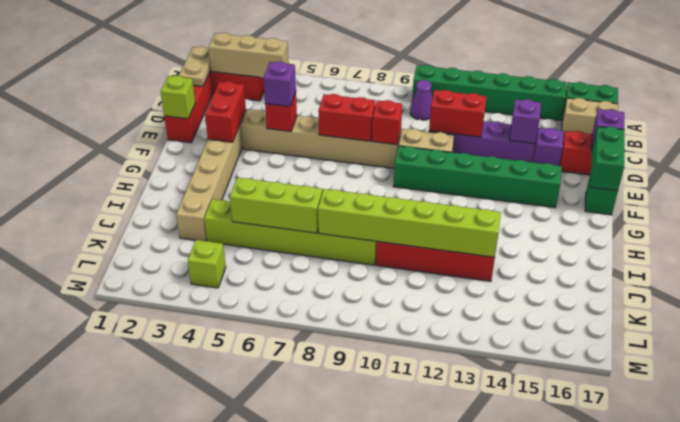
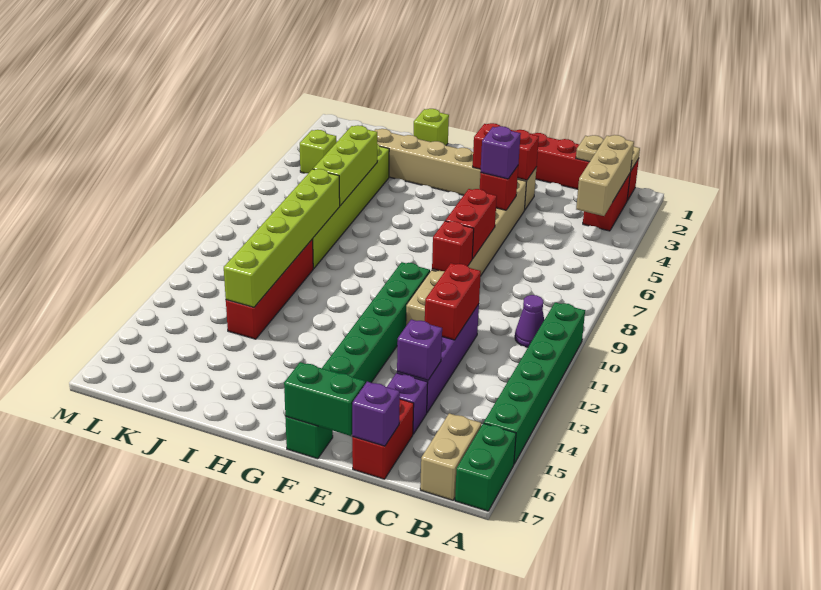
lime 1x1 brick [160,76,195,119] -> lime 1x1 brick moved to [414,109,449,145]

